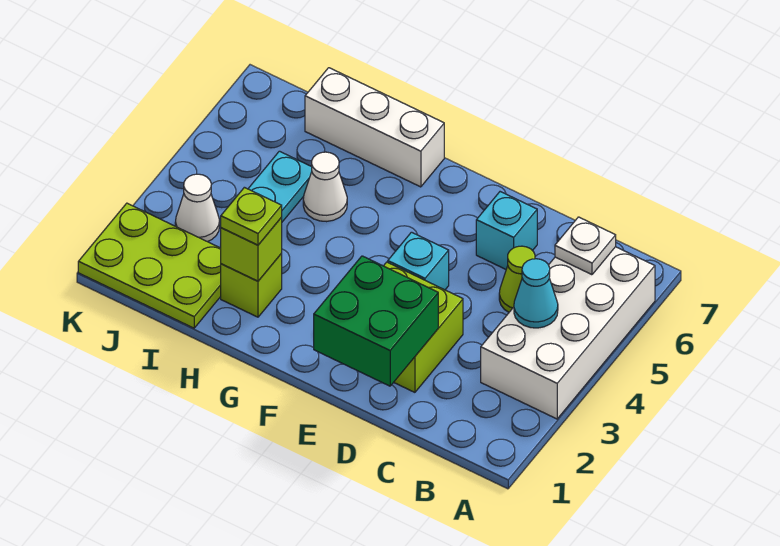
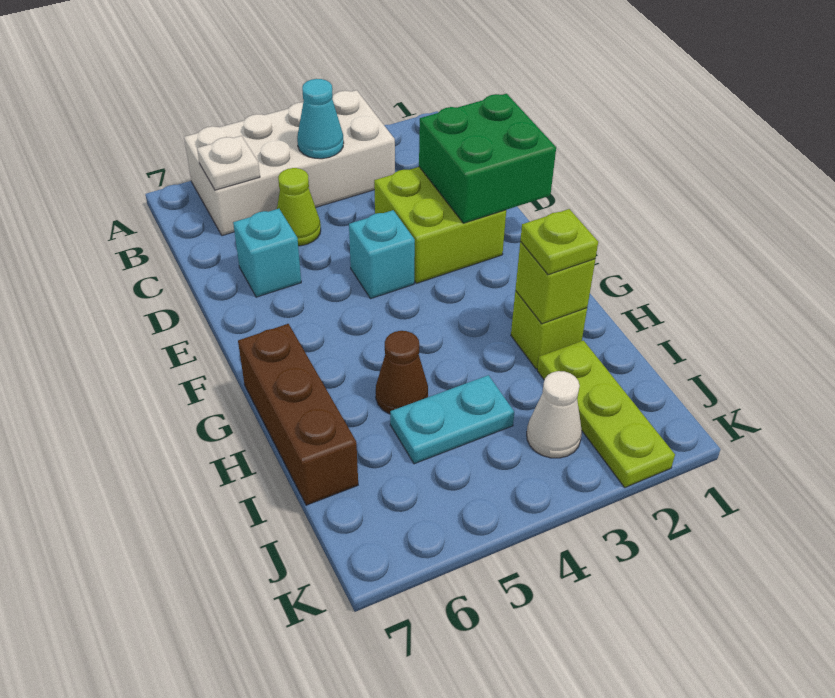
white 1x3 brick [305,68,444,187] -> brown 1x3 brick [238,324,358,505]
white 1x1 cone [303,152,347,222] -> brown 1x1 cone [376,331,428,414]
lime 2x3 plate [78,203,221,328] -> lime 1x3 plate [537,340,675,487]

